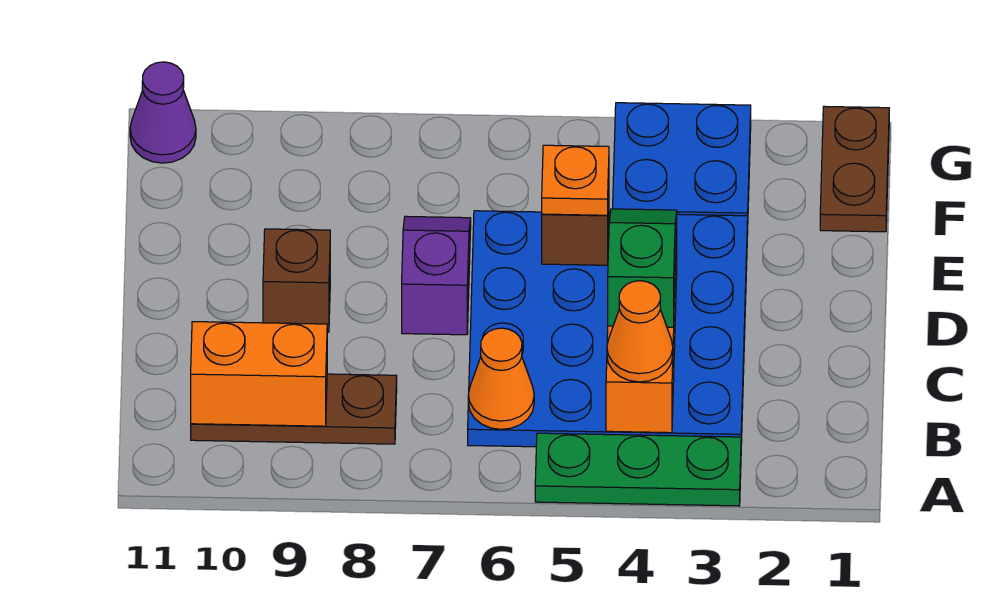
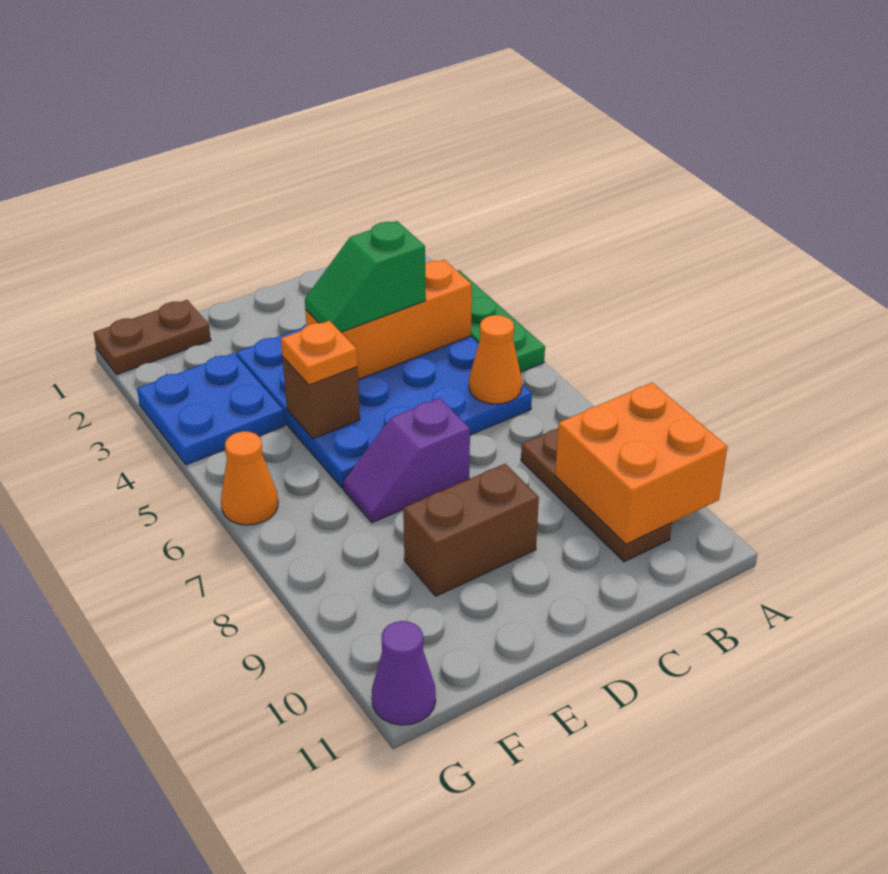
orange 1x1 cone [607,281,673,382] -> orange 1x1 cone moved to [221,431,278,525]
orange 1x2 brick [191,322,327,426] -> orange 2x2 brick [555,383,727,544]
brown 1x1 brick [263,229,330,332] -> brown 1x2 brick [403,464,539,596]

